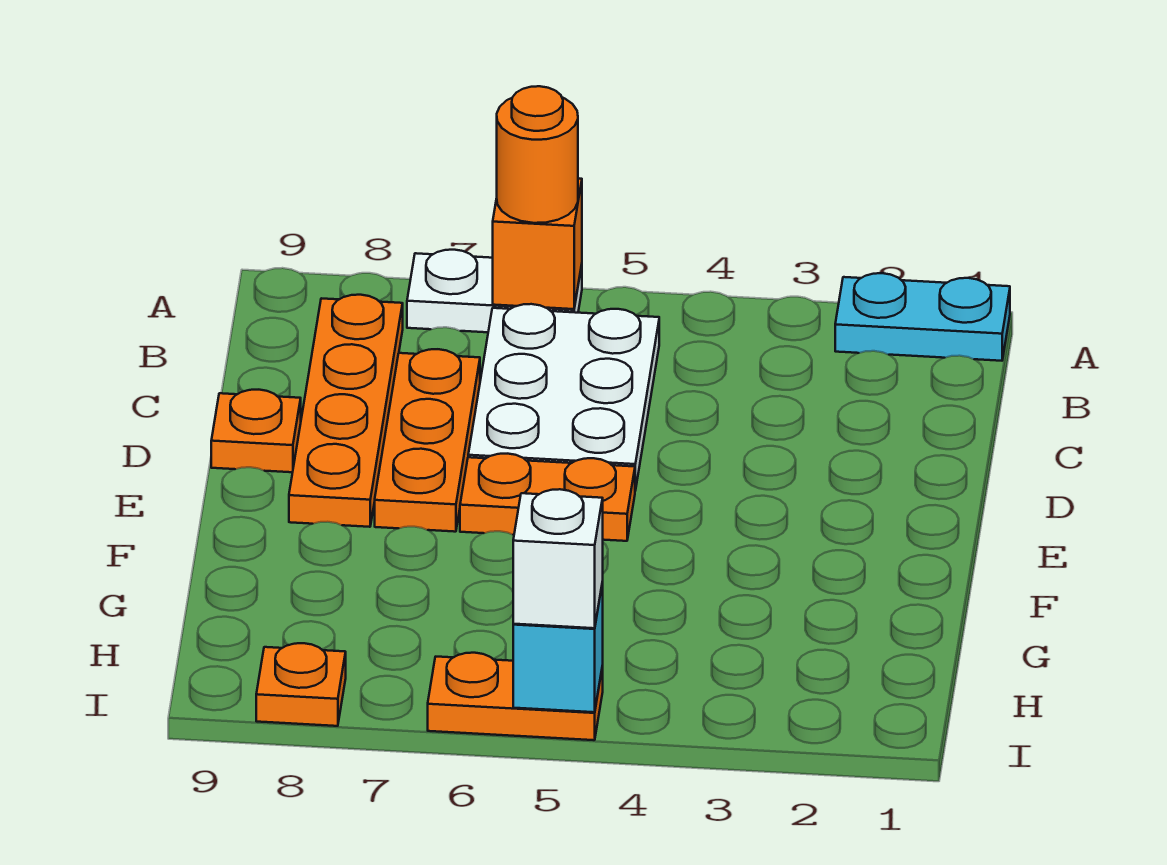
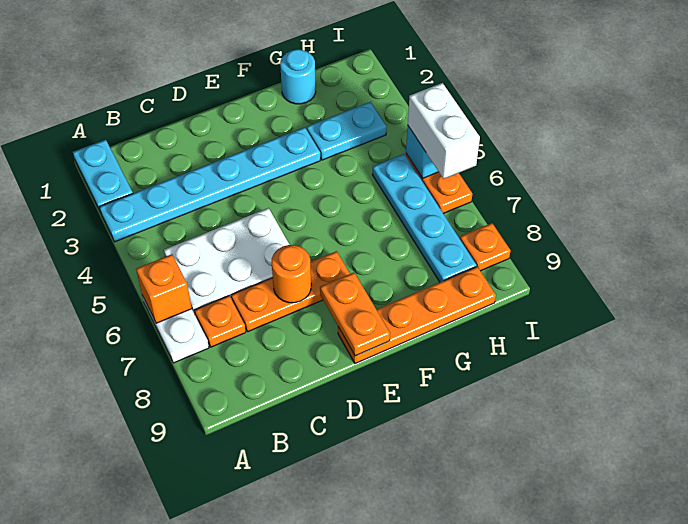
none -> cyan 1x6 plate [99,127,320,242]
orange 1x1 round brick [497,86,578,223] -> orange 1x1 round brick moved to [272,245,311,303]
orange 1x4 plate [289,295,403,527] -> orange 1x4 plate moved to [338,266,496,364]
orange 1x1 plate [211,390,301,472] -> orange 1x1 plate moved to [195,296,246,347]
orange 1x2 plate [460,454,635,541] -> orange 1x2 plate moved to [320,273,390,356]
none -> cyan 1x1 round brick [280,49,316,104]
none -> cyan 1x2 plate [307,102,386,160]
none -> cyan 1x4 plate [372,154,476,282]
white 1x1 brick [513,489,603,628] -> white 1x2 brick [408,83,480,179]

